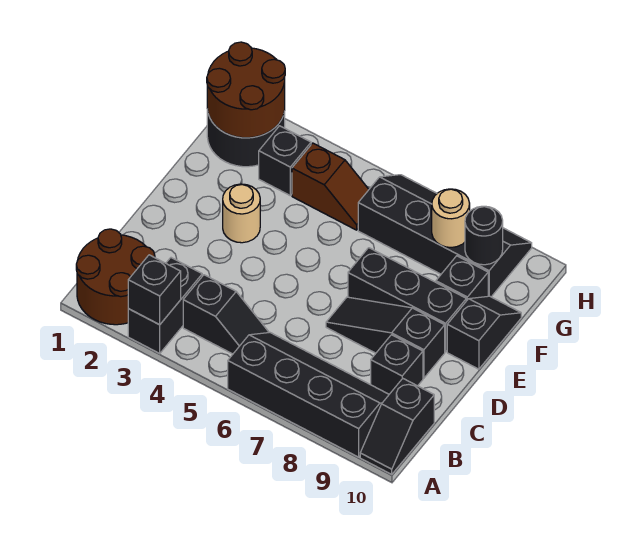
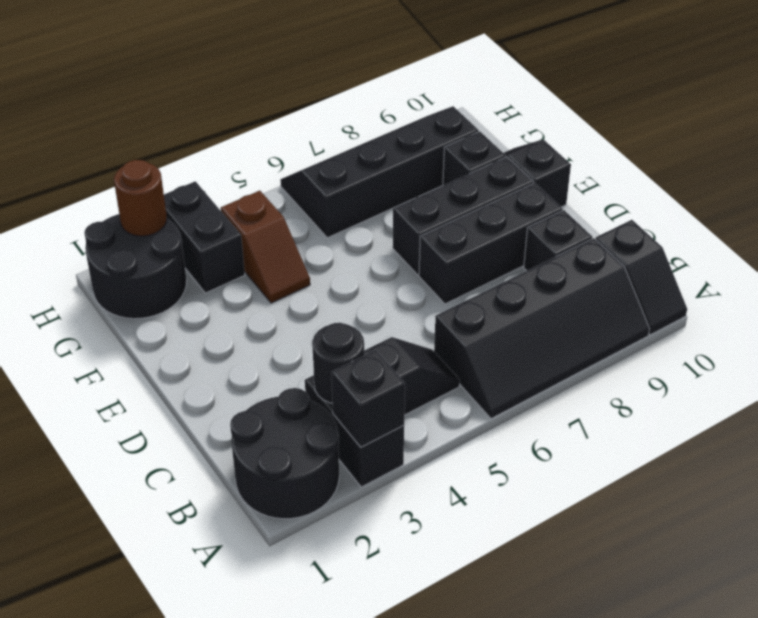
brown 2x2 round brick [76,229,155,325] -> black 2x2 round brick [230,388,339,519]
black 2x4 slope [228,333,389,457] -> black 2x4 slope turned to [434,238,650,419]
black 1x3 slope [326,297,445,378] -> black 1x3 brick [419,183,563,304]
tan 1x1 round brick [223,184,260,243] -> none
brown 2x2 round brick [207,42,285,138] -> brown 1x1 round brick [114,160,167,236]
black 1x1 brick [259,126,311,195] -> black 1x2 brick [164,181,245,293]
brown 1x2 slope [292,143,369,230] -> brown 1x2 slope turned to [221,191,310,303]
tan 1x1 round brick [432,189,470,247] -> none
black 1x1 round brick [465,206,503,265] -> black 1x1 round brick moved to [312,323,364,403]

